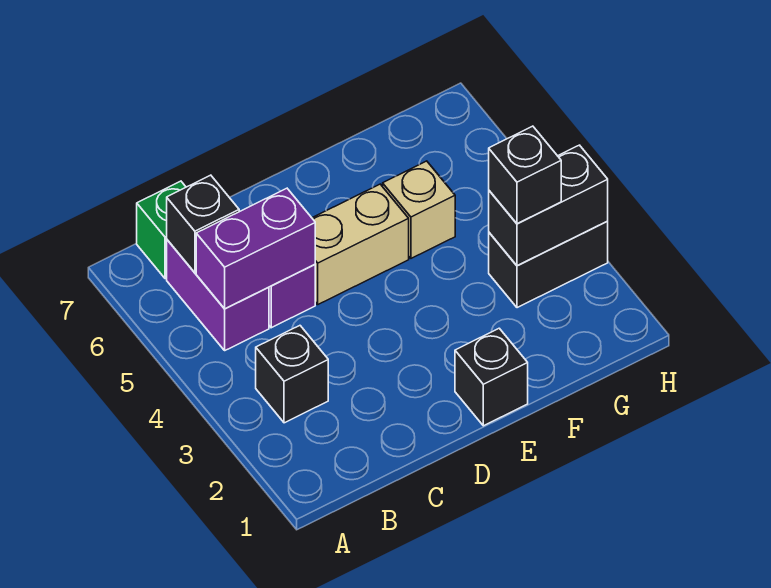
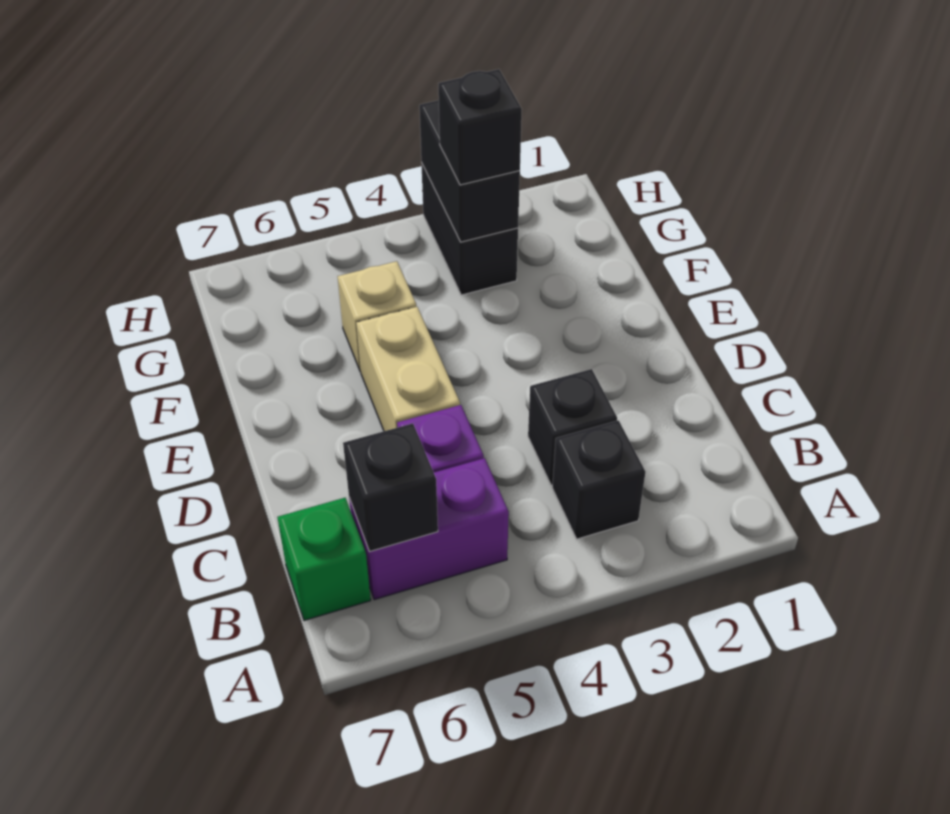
purple 1x2 brick [196,188,315,309] -> none
black 1x1 brick [455,328,528,426] -> black 1x1 brick moved to [528,369,617,485]

